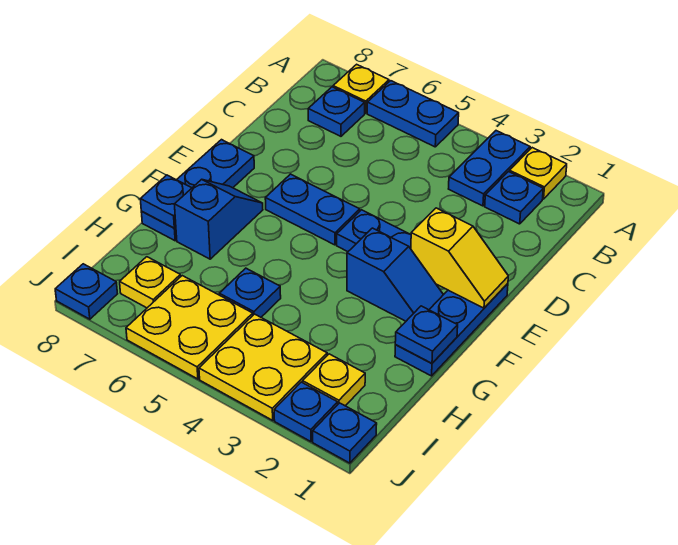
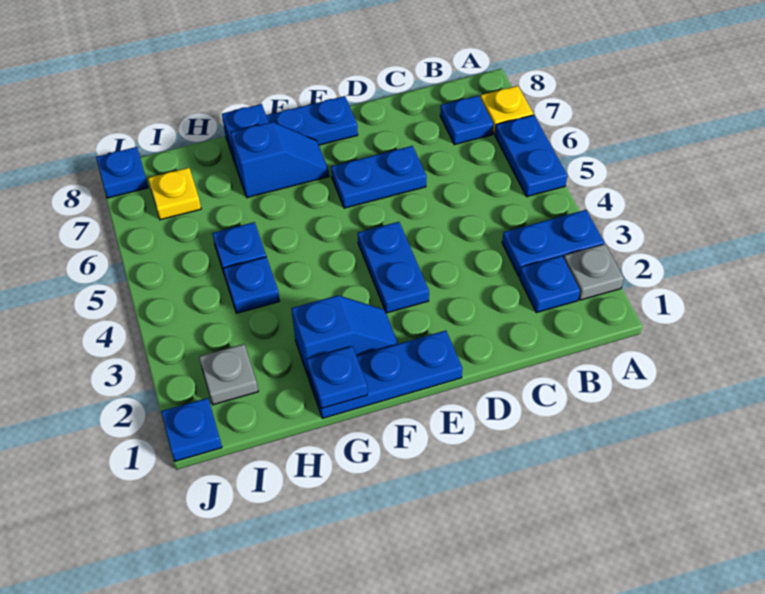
yellow 1x1 plate [509,148,567,199] -> grey 1x1 plate [564,244,624,300]
yellow 1x2 slope [411,208,508,308] -> none
blue 1x2 plate [265,174,360,245] -> blue 1x2 plate turned to [331,146,426,208]
blue 1x2 slope [347,228,443,321] -> blue 1x2 slope turned to [291,295,398,377]
yellow 1x1 plate [303,354,365,406] -> grey 1x1 plate [199,344,258,405]
yellow 2x2 plate [199,314,327,420] -> none
yellow 2x2 plate [126,276,253,379] -> none
blue 1x1 plate [274,382,338,442] -> blue 1x1 plate moved to [223,257,280,313]

